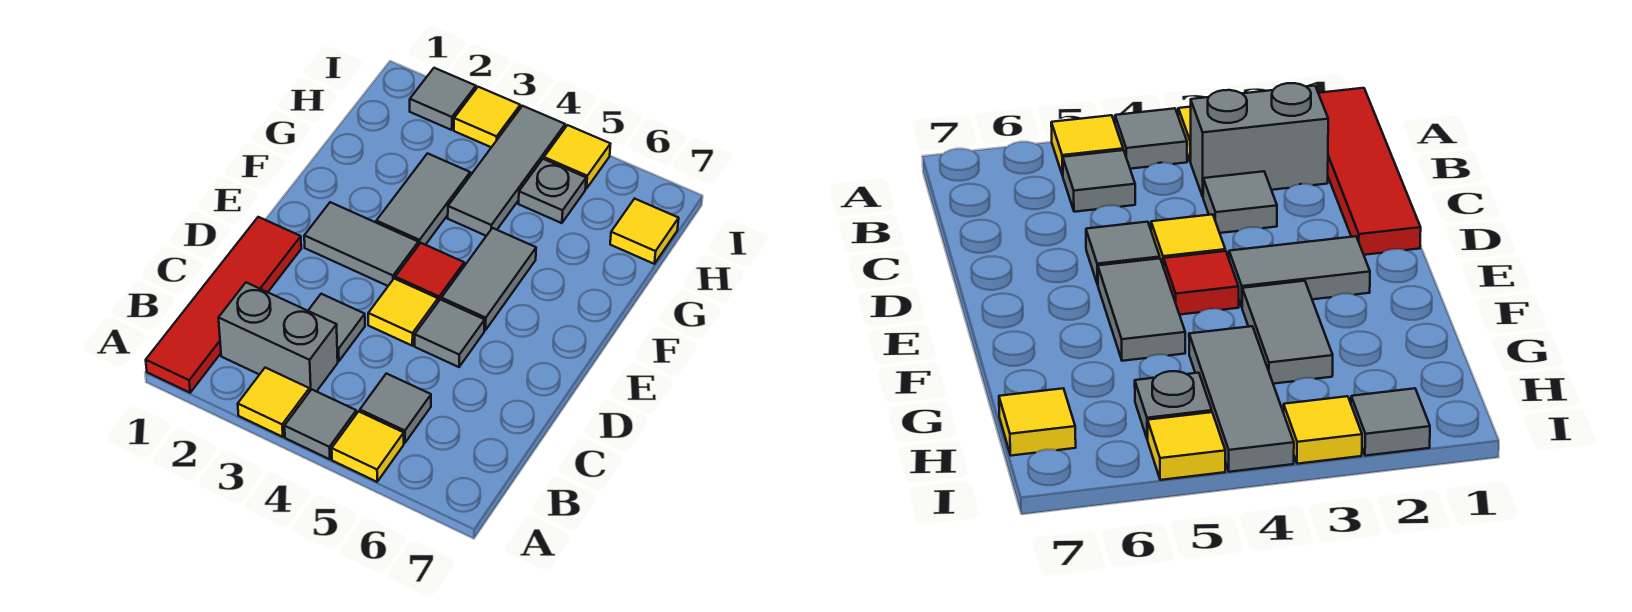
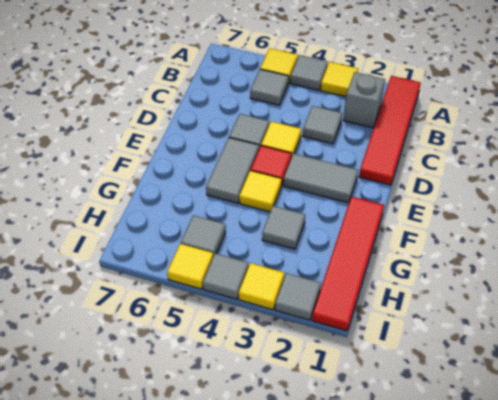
grey 1x2 brick [219,283,338,392] -> grey 1x1 brick [343,72,385,128]
none -> red 1x4 tile [312,197,384,331]
grey 1x2 tile [376,153,470,245] -> grey 1x1 tile [262,206,305,249]
grey 1x3 tile [448,106,565,236] -> grey 1x1 tile [203,253,249,299]
grey 1x1 plate [519,159,586,223] -> grey 1x1 tile [181,215,226,256]
yellow 1x1 tile [610,199,679,264] -> yellow 1x1 tile moved to [239,171,282,212]

